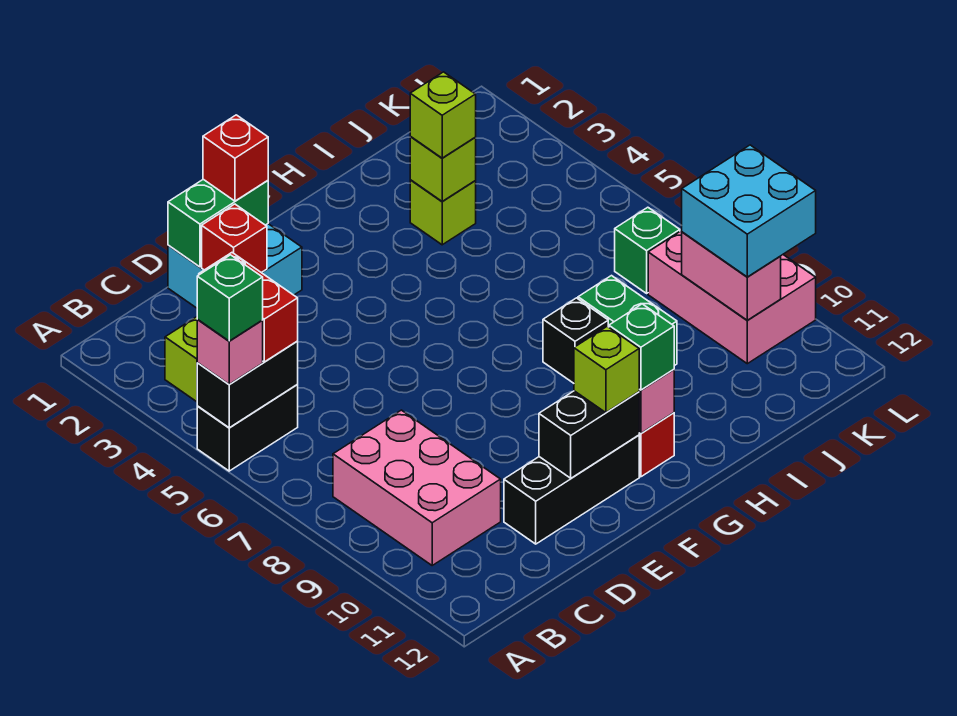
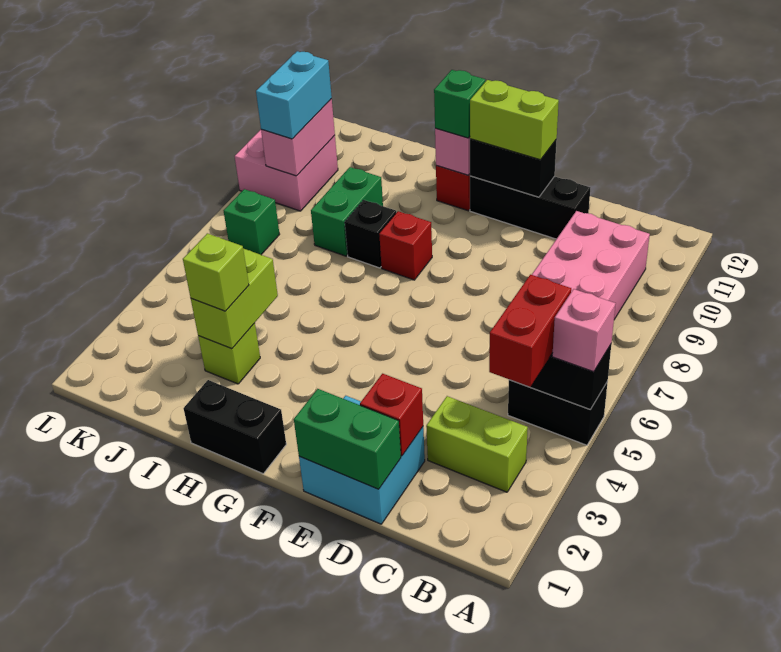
green 1x1 brick [197,255,263,341] -> none
red 1x1 brick [203,115,268,201] -> red 1x1 brick moved to [379,211,432,280]
lime 1x1 brick [574,326,639,413] -> lime 1x2 brick [470,80,559,160]
none -> black 1x2 brick [183,380,286,474]
lime 1x1 brick [410,137,476,201] -> lime 1x2 brick [191,249,278,349]
pink 2x3 brick [648,231,816,364] -> pink 2x2 brick [235,130,338,211]
cyan 2x2 brick [682,145,816,277] -> cyan 1x2 brick [256,51,332,139]

